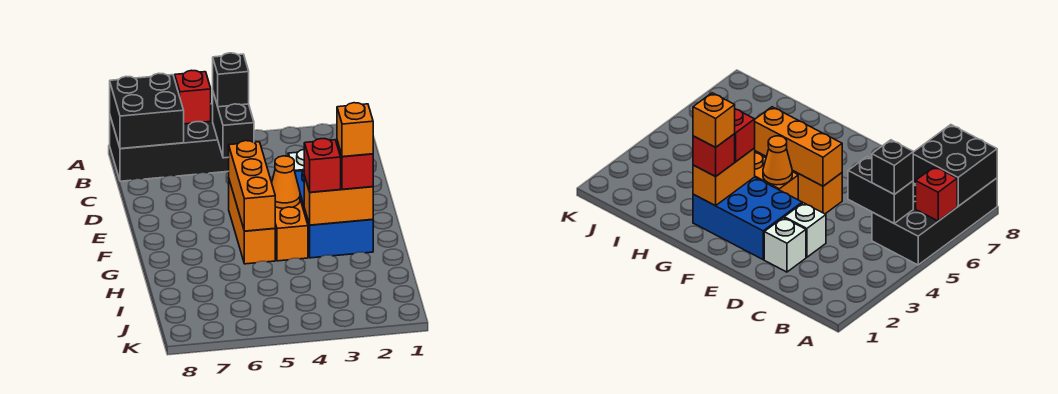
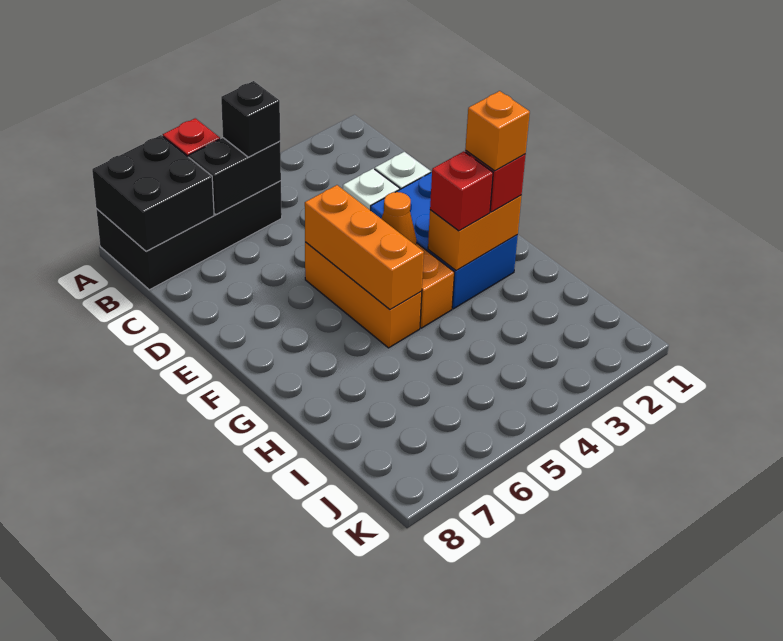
black 1x2 brick [213,93,254,158] -> black 1x2 brick turned to [189,138,281,215]

